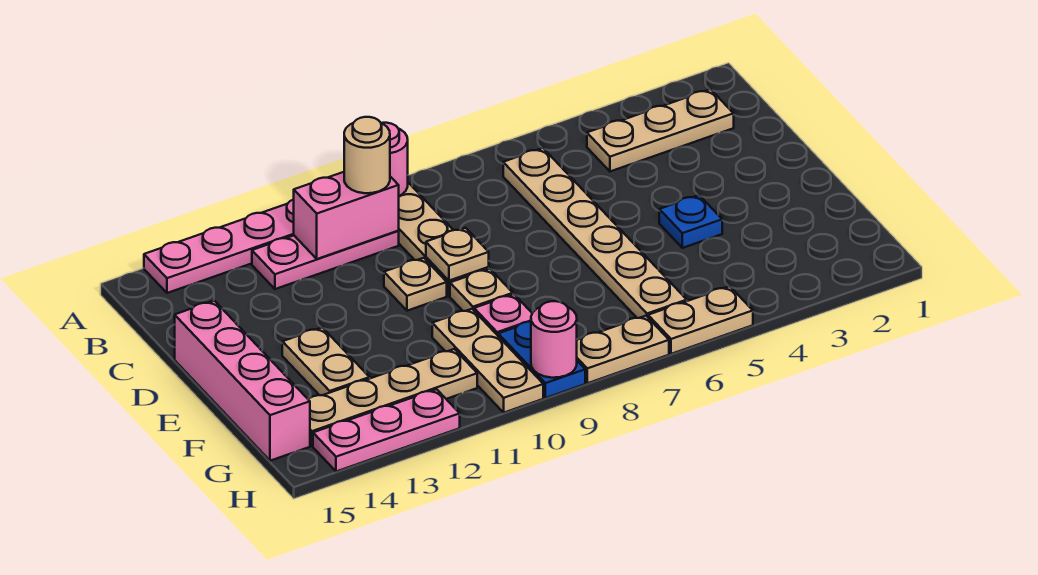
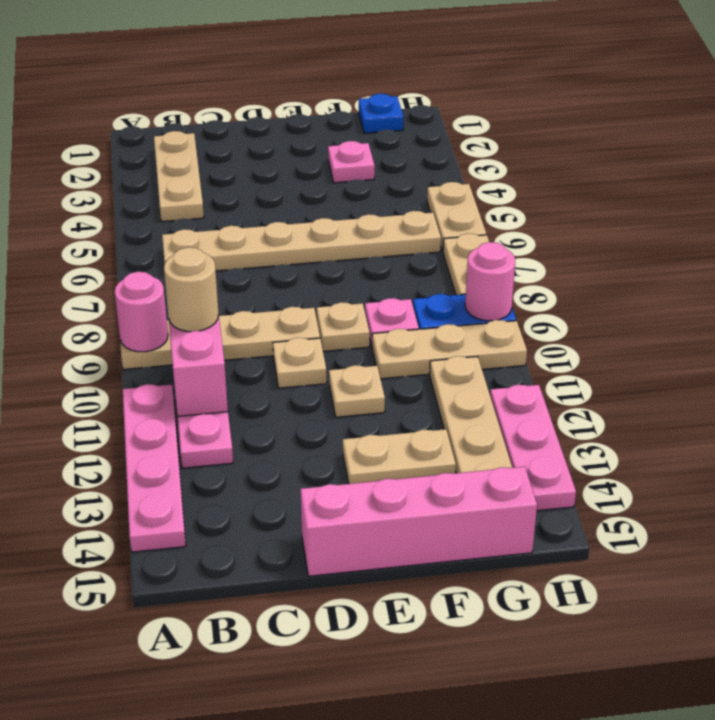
tan 1x1 plate [426,228,489,281] -> tan 1x1 plate moved to [329,365,385,417]
blue 1x1 plate [659,195,722,248] -> blue 1x1 plate moved to [359,94,404,133]
none -> pink 1x1 plate [328,141,375,183]

